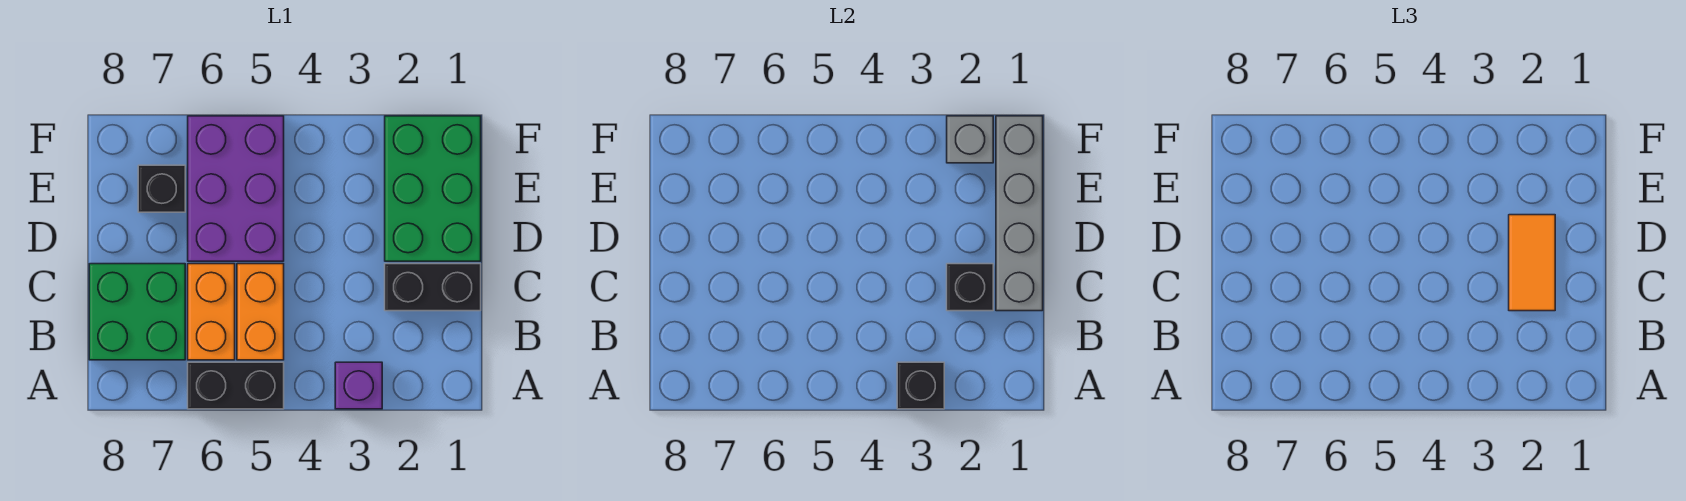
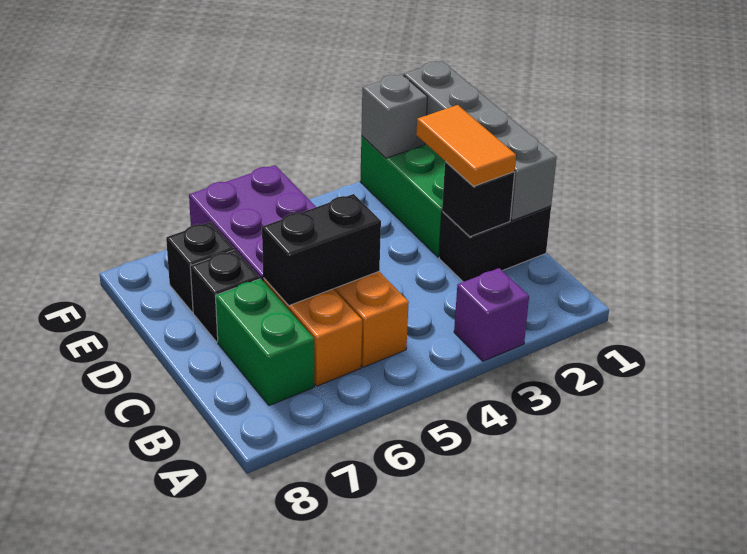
black 1x1 brick [897,362,944,409] -> black 1x1 brick moved to [190,250,260,342]
black 1x2 brick [188,362,284,409] -> black 1x2 brick moved to [262,194,381,306]
green 2x2 brick [89,264,185,360] -> green 1x2 brick [215,279,314,406]

